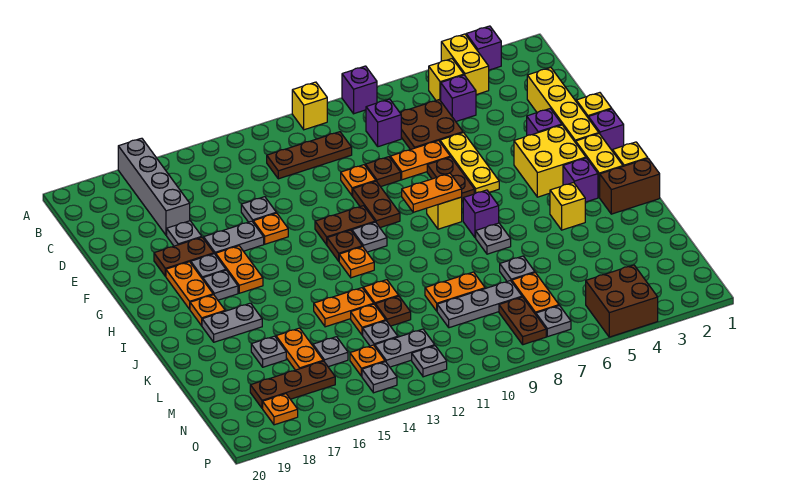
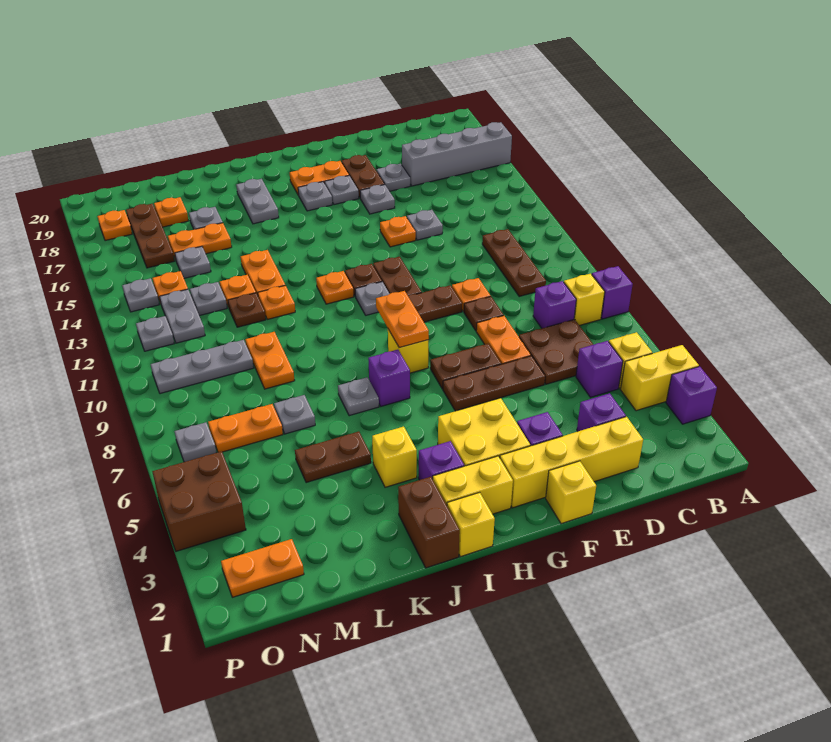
yellow 1x1 brick [292,82,327,130] -> yellow 1x1 brick moved to [564,274,605,326]
yellow 1x3 plate [440,133,499,194] -> brown 1x3 plate [443,356,545,411]
grey 1x2 plate [204,221,264,255] -> grey 1x1 plate [360,185,395,214]
purple 1x1 brick [588,109,624,151] -> purple 1x1 brick moved to [577,393,626,431]
orange 1x2 plate [216,246,263,293] -> orange 1x2 plate moved to [221,539,304,597]
orange 1x1 plate [190,295,225,326] -> orange 1x1 plate moved to [154,197,188,227]
grey 1x3 plate [437,281,522,328] -> grey 1x3 plate turned to [151,340,254,394]
brown 1x2 plate [499,297,546,345] -> brown 1x2 plate moved to [295,432,371,483]

